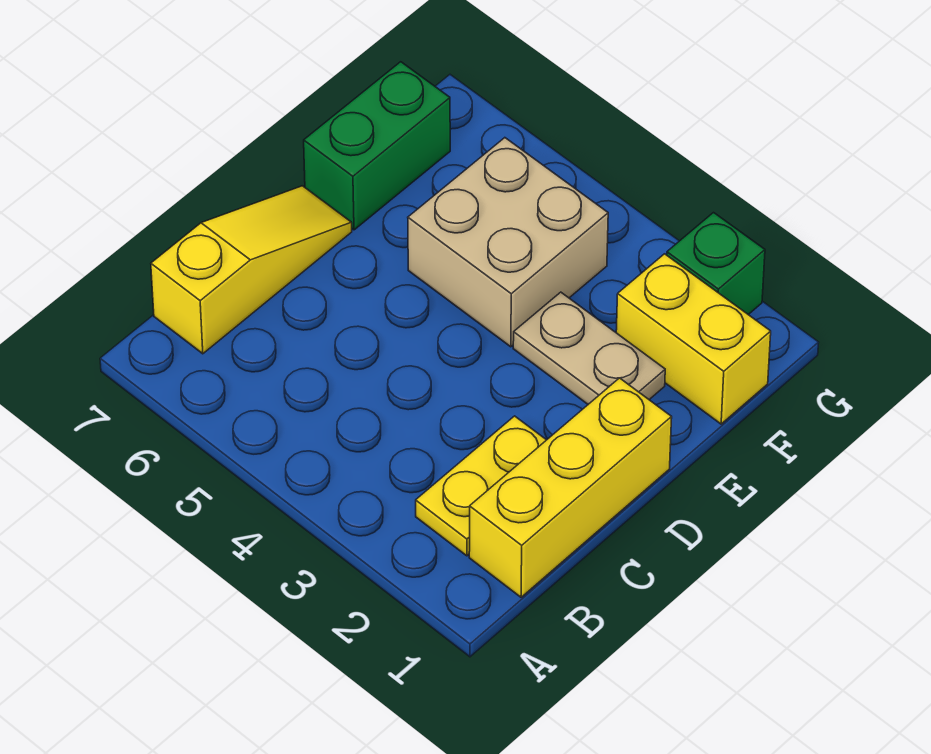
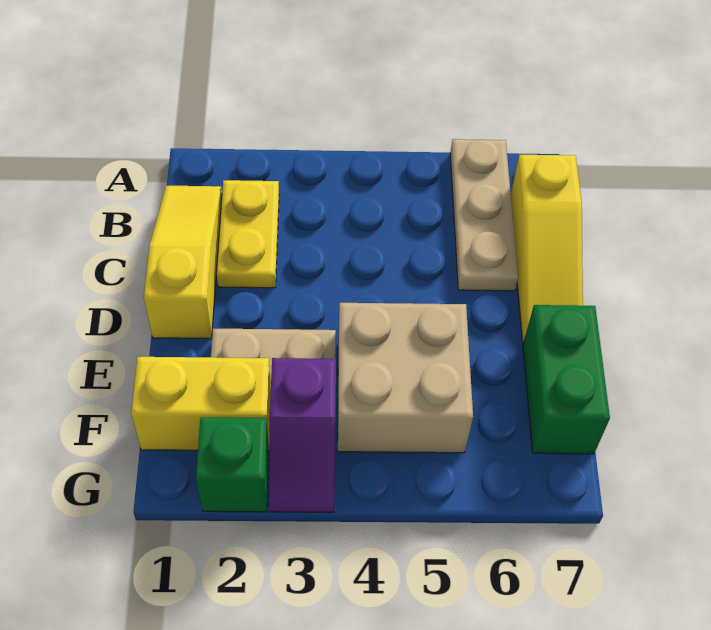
none -> tan 1x3 plate [450,139,518,291]
yellow 1x3 brick [469,378,672,597] -> yellow 1x3 slope [144,186,222,339]
none -> purple 1x2 slope [270,358,336,512]

